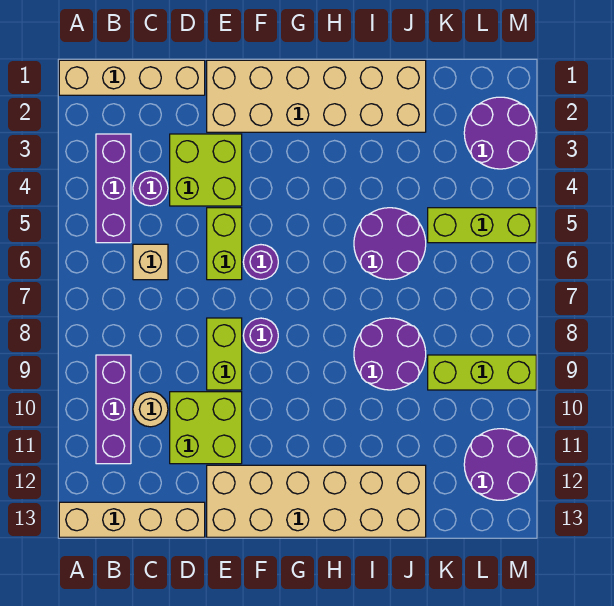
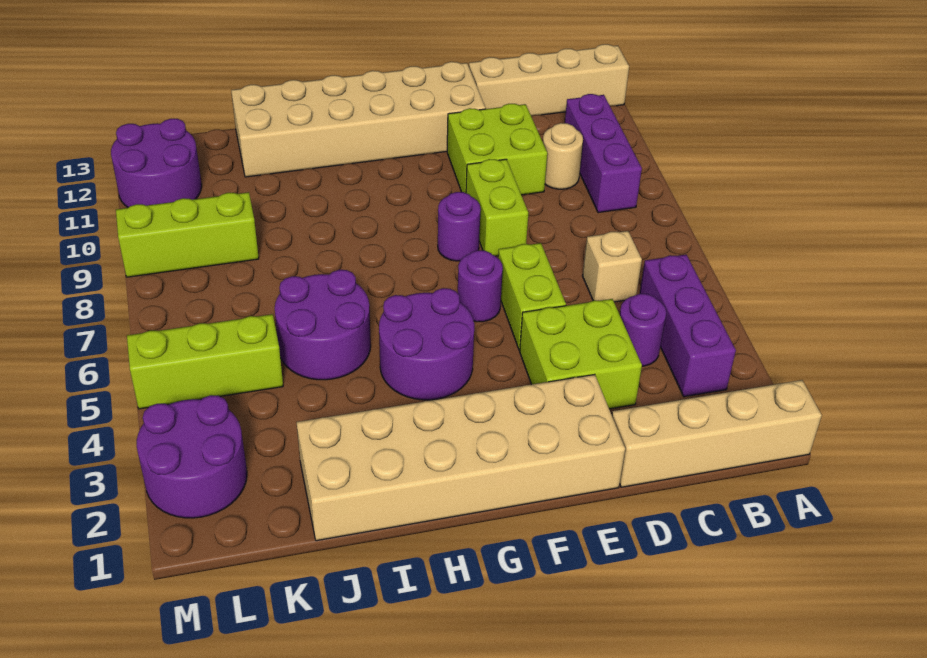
purple 2x2 round brick [354,318,426,390] -> purple 2x2 round brick moved to [379,288,474,400]

